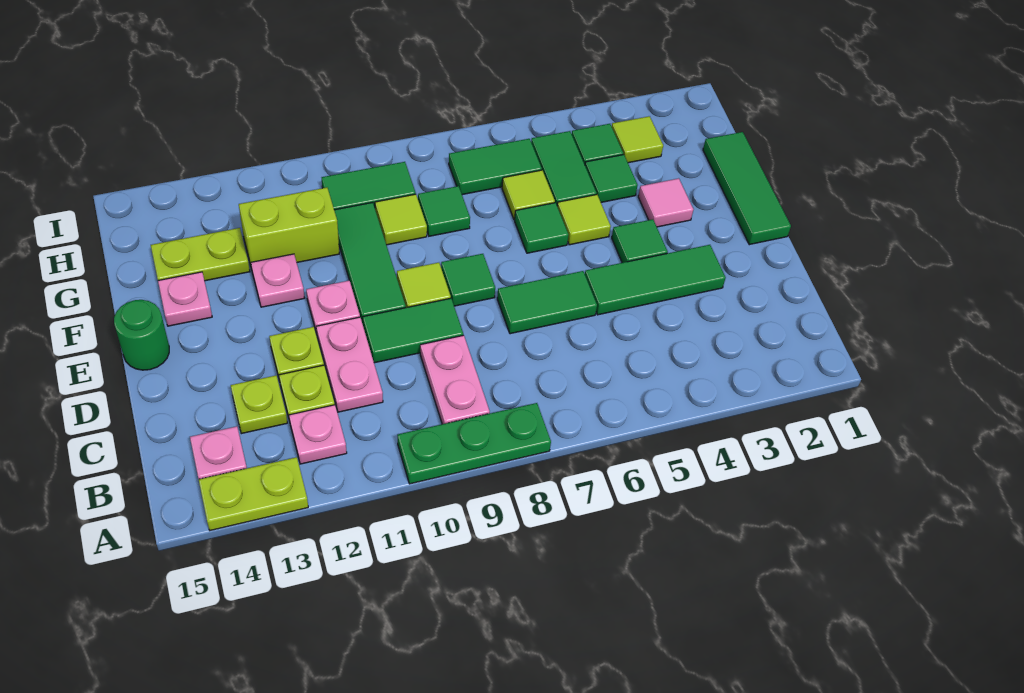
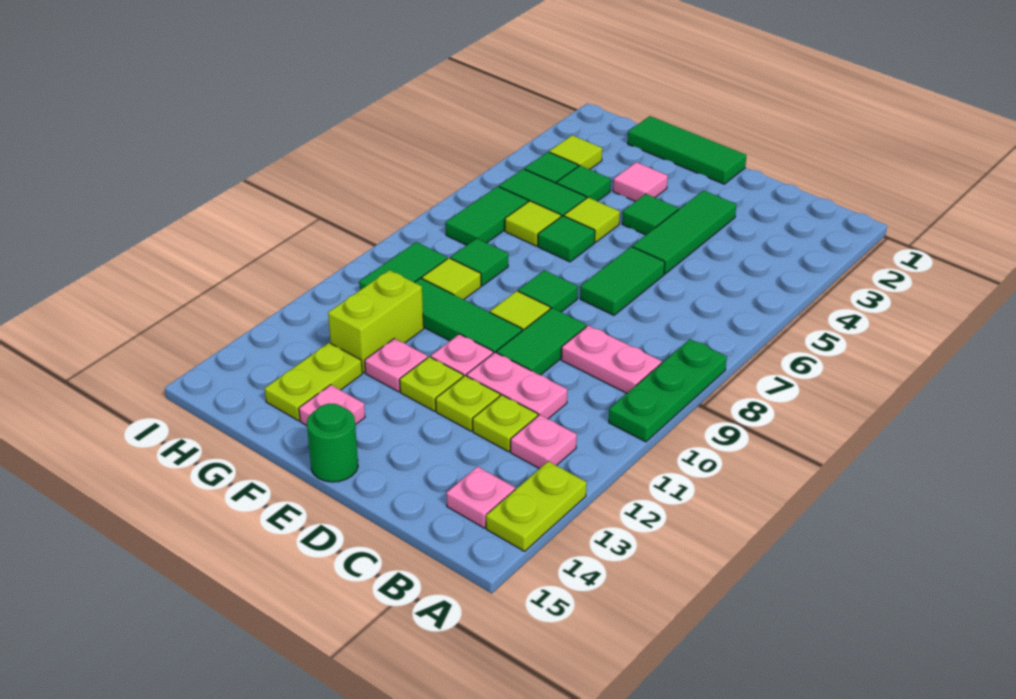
lime 1x1 plate [231,376,287,434] -> lime 1x1 plate moved to [400,357,463,411]

